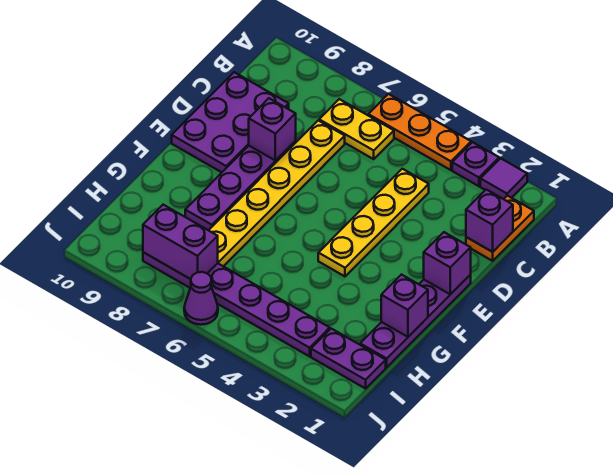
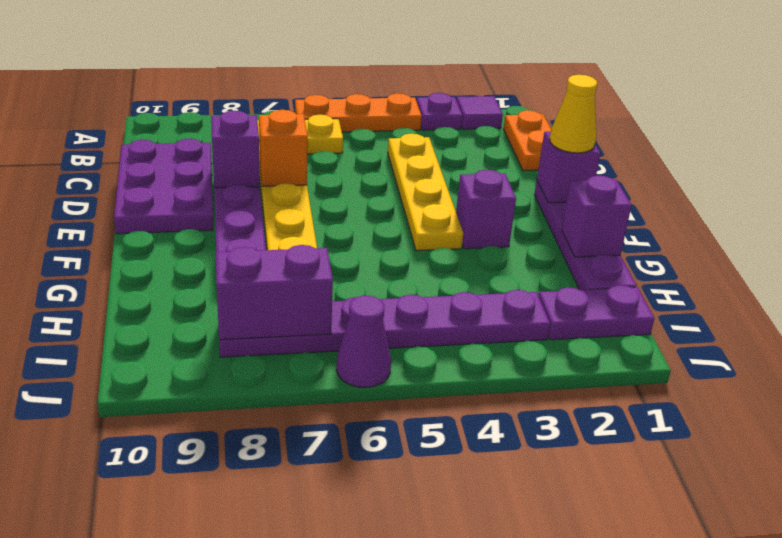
purple 1x1 brick [466,190,513,252] -> purple 1x1 brick moved to [456,170,516,249]
none -> orange 1x1 brick [259,110,308,186]
none -> yellow 1x1 cone [550,75,597,153]

